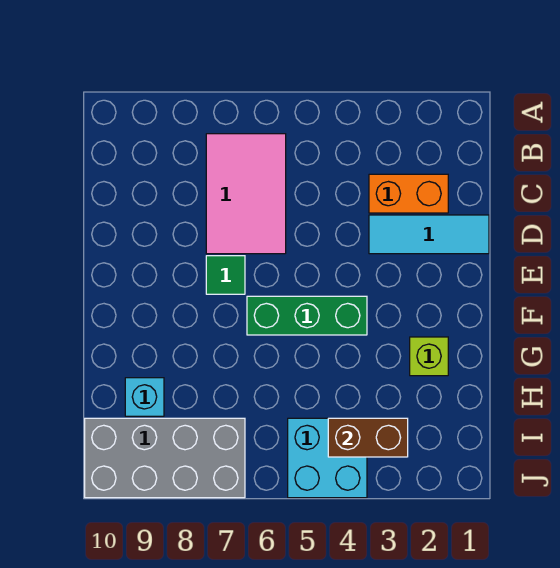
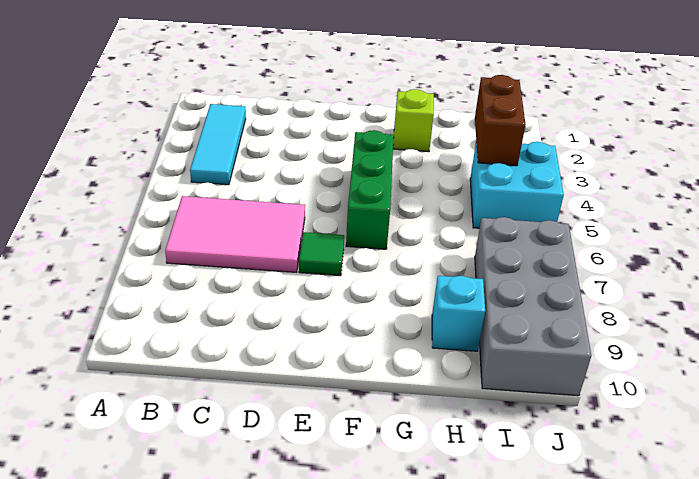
orange 1x2 brick [369,174,448,213] -> none
cyan 1x3 tile [369,215,489,254] -> cyan 1x3 tile moved to [190,104,246,185]

